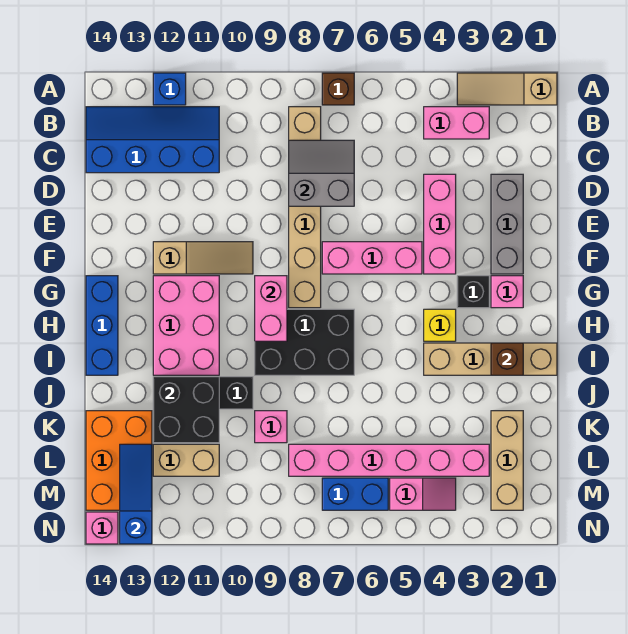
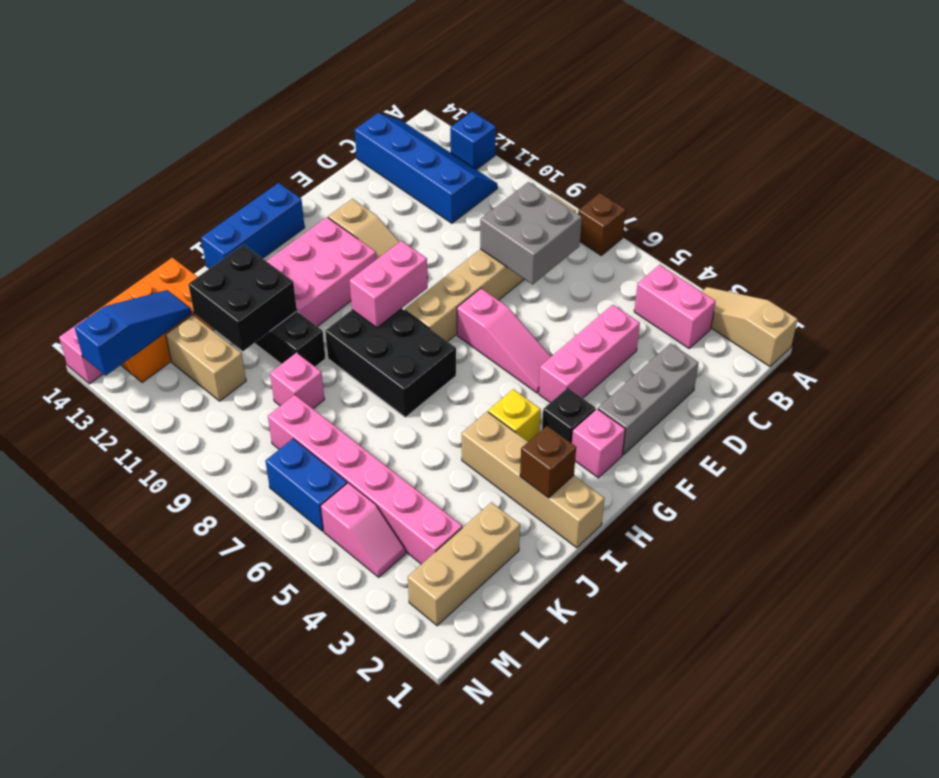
grey 2x2 slope [289,140,354,206] -> grey 2x2 brick [480,182,582,284]
pink 1x3 brick [322,242,422,274] -> pink 1x3 slope [457,288,551,393]

